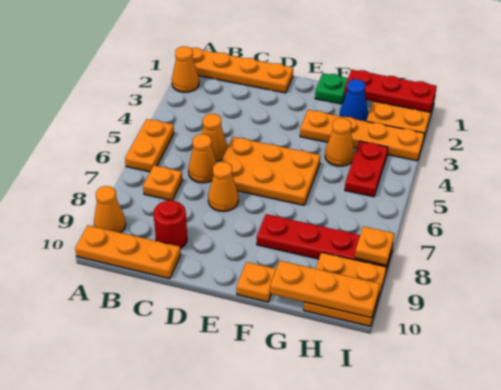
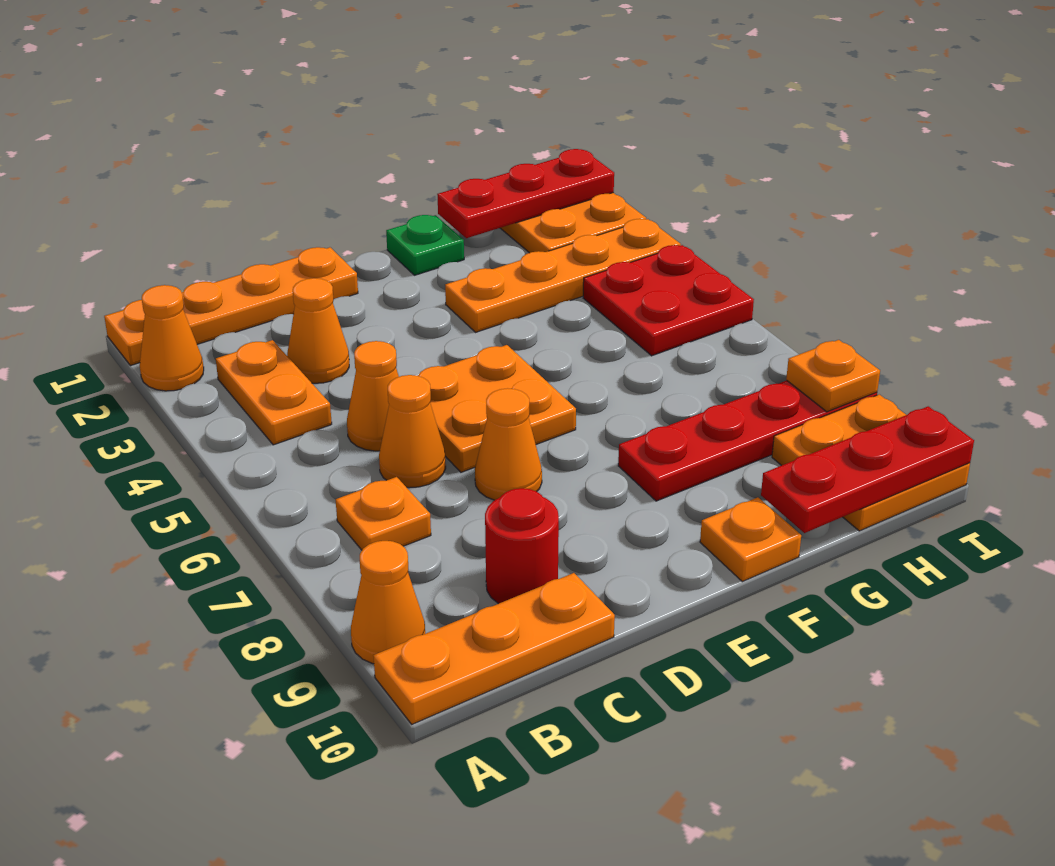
orange 1x2 plate [125,119,174,172] -> orange 1x2 plate moved to [216,340,332,445]
orange 2x3 plate [221,137,320,205] -> orange 2x2 plate [418,345,576,472]
blue 1x1 cone [340,79,368,121] -> none
orange 1x1 cone [325,118,355,166] -> orange 1x1 cone moved to [287,278,349,383]
orange 1x3 plate [270,261,380,318] -> red 1x3 plate [761,406,974,533]
red 1x2 plate [345,141,388,197] -> red 2x2 plate [583,245,754,356]

